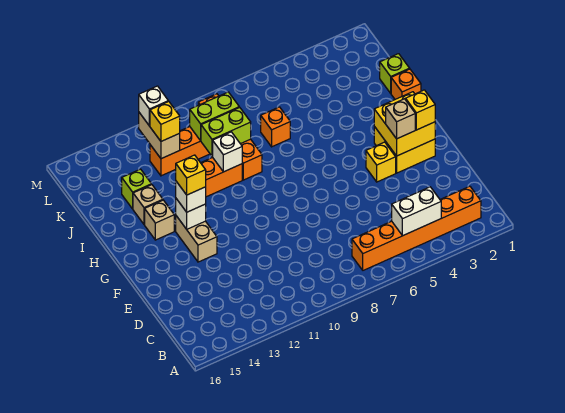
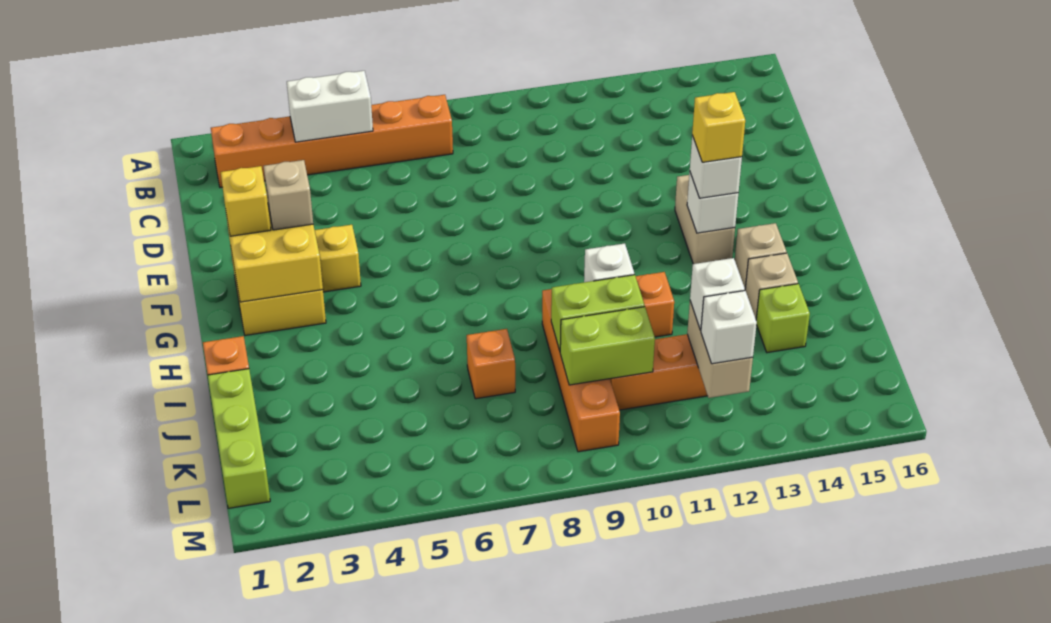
lime 1x1 brick [380,54,410,93] -> lime 1x3 brick [208,369,270,508]
yellow 1x1 brick [150,101,180,141] -> white 1x1 brick [690,258,745,330]

